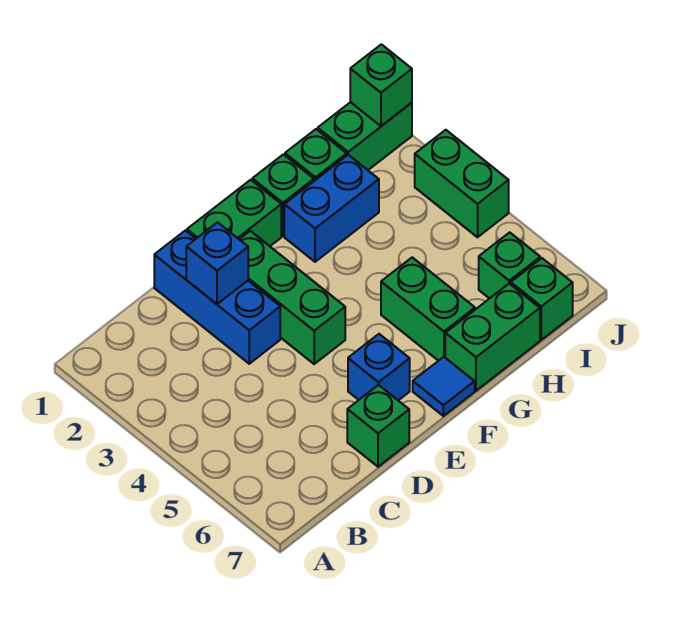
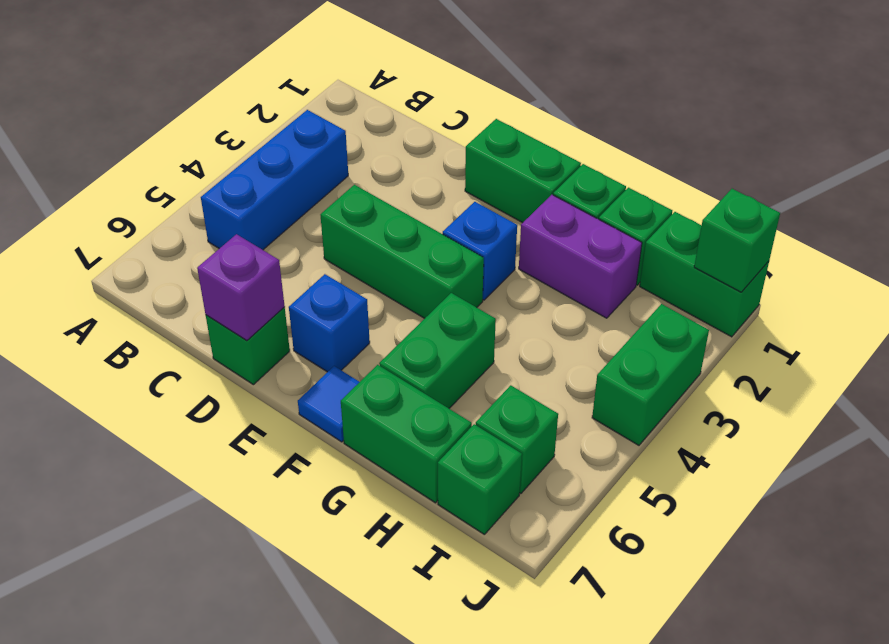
blue 1x3 brick [154,230,280,364] -> blue 1x3 brick moved to [201,110,348,250]
blue 1x1 brick [186,222,248,304] -> blue 1x1 brick moved to [443,202,517,300]
none -> purple 1x1 brick [197,234,285,341]
green 1x3 brick [239,231,345,364] -> green 1x3 brick turned to [321,185,484,318]
blue 1x2 brick [284,155,379,262] -> purple 1x2 brick [519,195,642,318]

